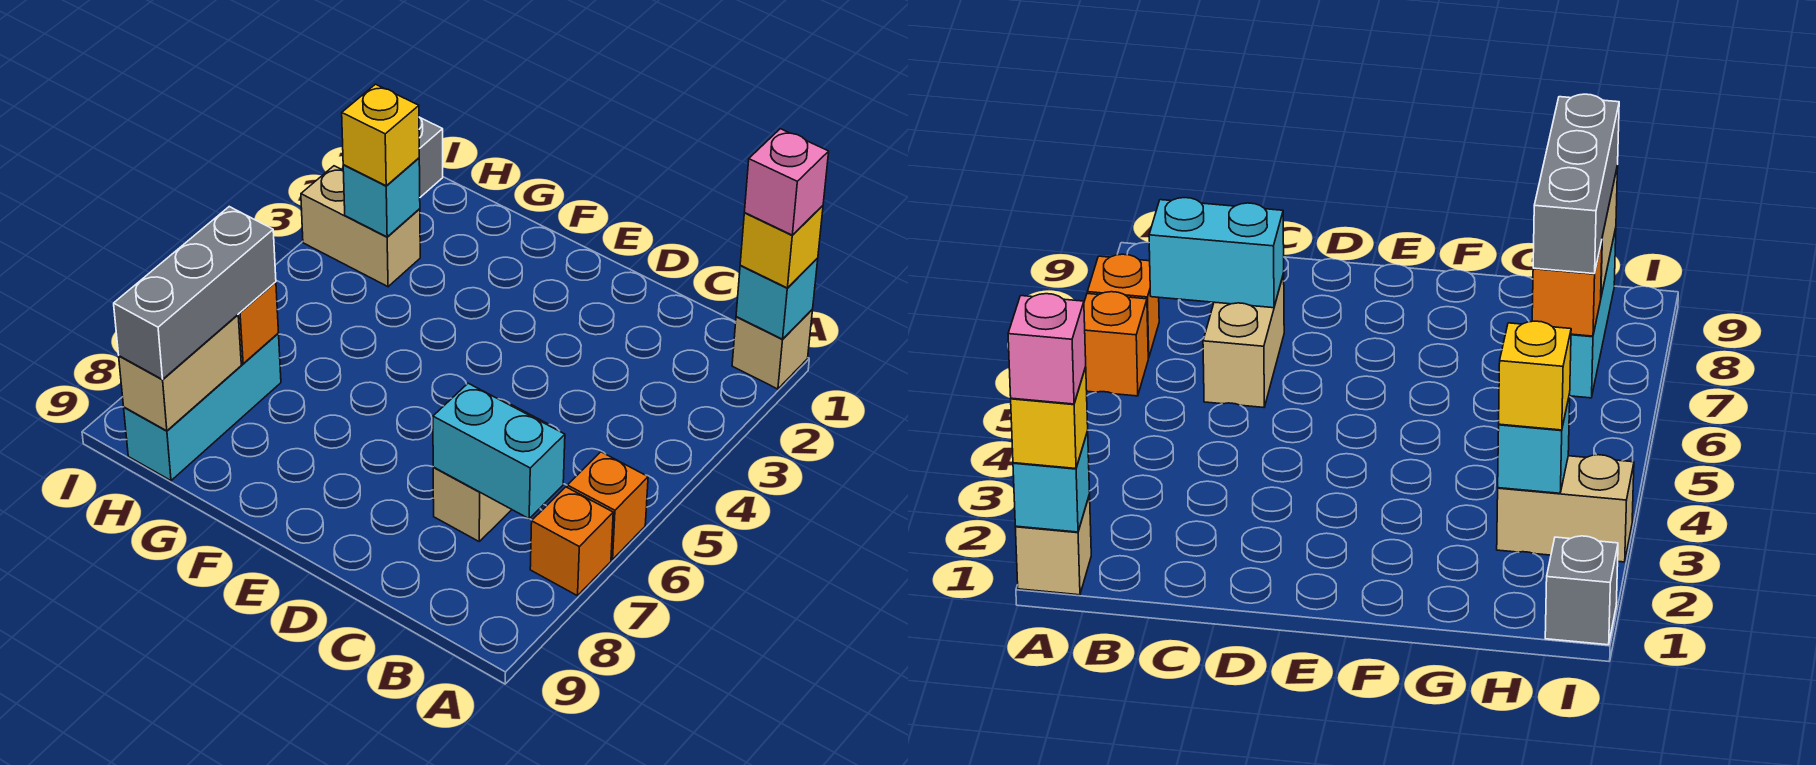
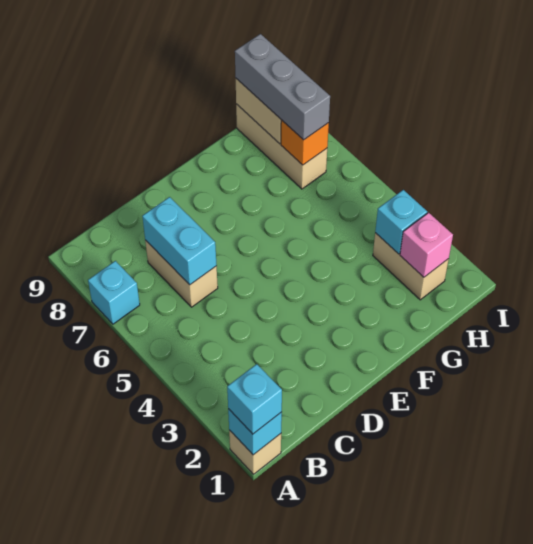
yellow 1x1 brick [740,206,823,288] -> cyan 1x1 brick [227,364,282,434]
pink 1x1 brick [745,129,829,235] -> pink 1x1 brick moved to [400,213,453,277]
orange 1x1 brick [567,452,648,559] -> none
orange 1x1 brick [530,487,613,596] -> cyan 1x1 brick [88,261,140,324]
cyan 1x2 brick [433,383,565,519] -> cyan 1x2 brick turned to [142,197,217,285]
tan 1x2 brick [301,166,420,287] -> tan 1x2 brick turned to [373,233,449,300]
yellow 1x1 brick [342,84,419,186] -> none
cyan 1x3 brick [124,334,281,481] -> tan 1x3 brick [236,104,327,189]
grey 1x1 brick [419,117,443,197] -> none

